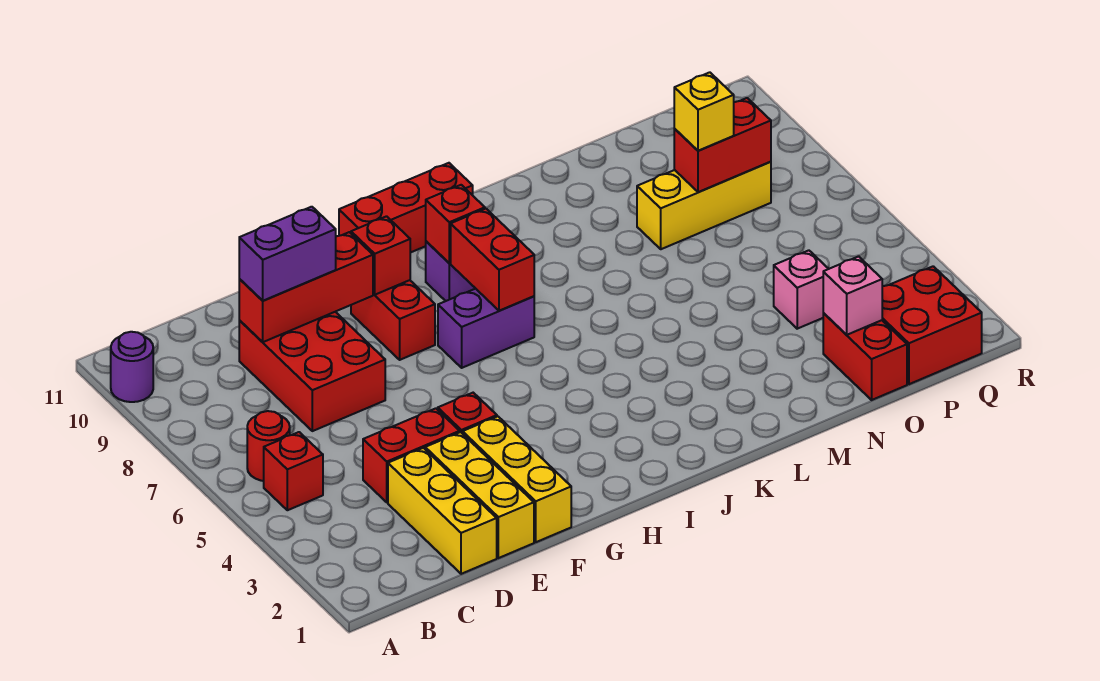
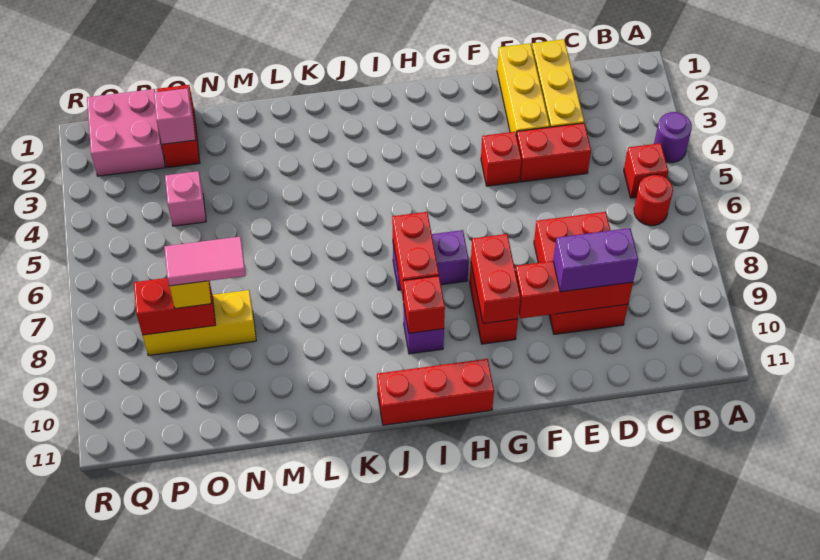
purple 1x1 round brick [111,332,153,402] -> purple 1x1 round brick moved to [654,112,692,163]
yellow 1x3 brick [463,416,571,542] -> none
red 1x1 brick [351,216,410,295] -> red 1x2 brick [471,234,521,323]
none -> pink 1x2 tile [164,237,246,286]
red 2x2 brick [882,266,982,384] -> pink 2x2 brick [87,89,165,176]

